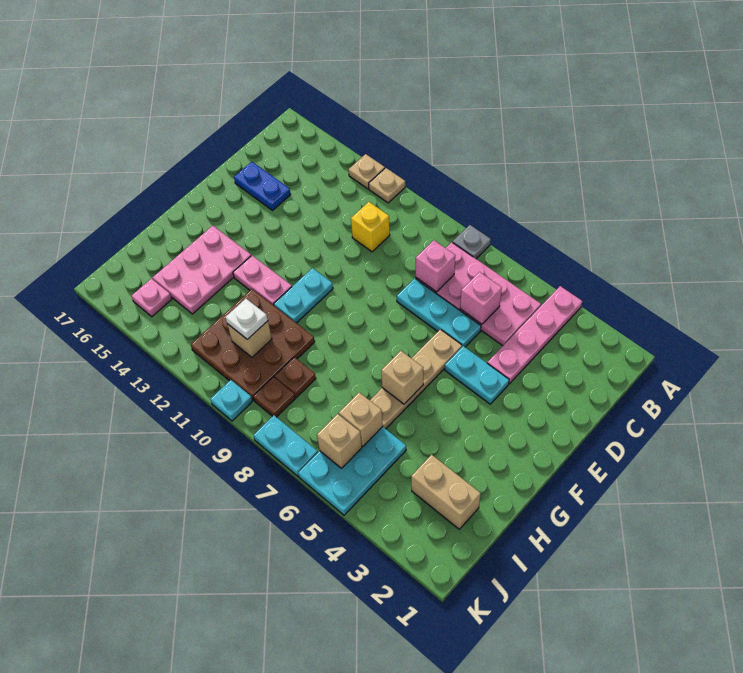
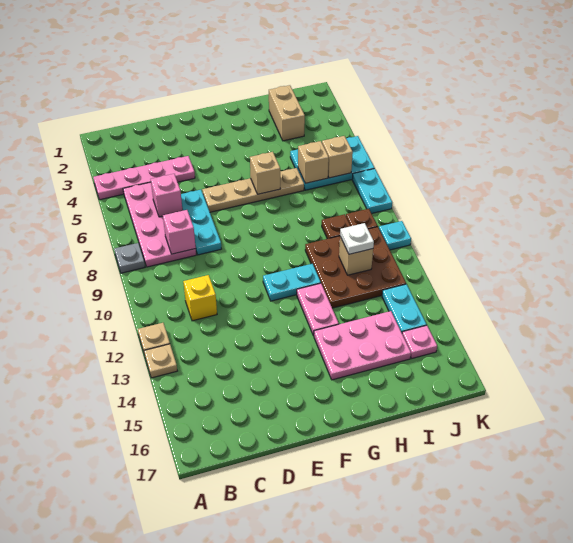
blue 1x2 plate [234,162,291,210] -> none
cyan 1x2 plate [445,346,509,404] -> cyan 1x2 plate moved to [382,284,427,332]

